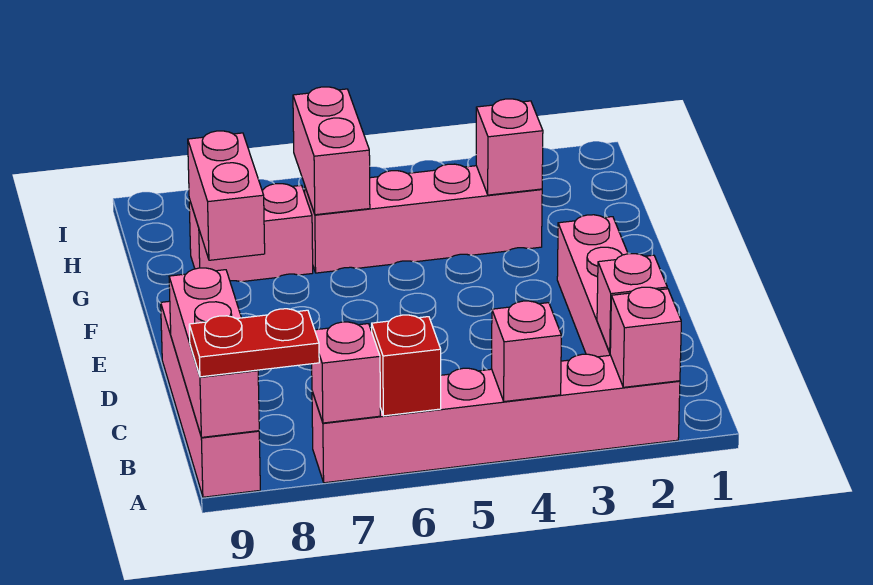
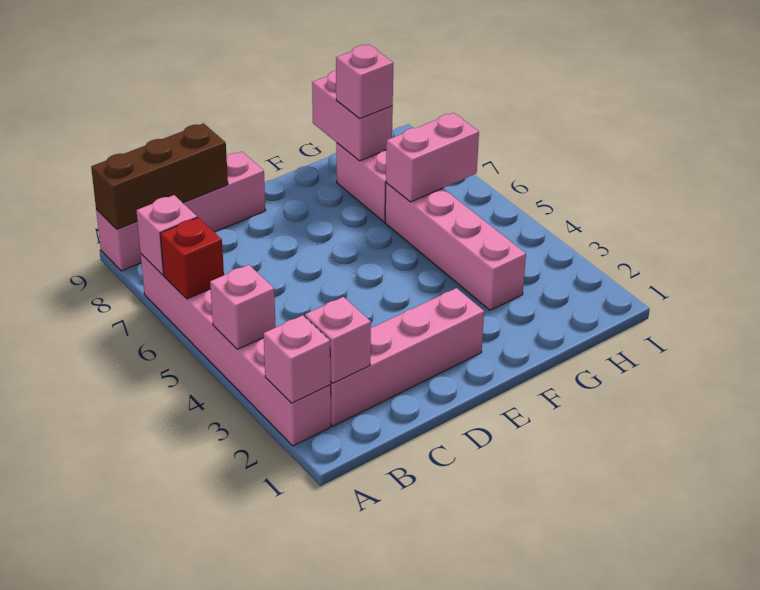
red 1x2 plate [189,309,319,377] -> none
pink 1x3 brick [169,268,259,437] -> brown 1x3 brick [91,123,228,229]
pink 1x2 brick [188,131,265,260] -> pink 1x2 brick turned to [312,71,393,161]
pink 1x1 brick [476,99,543,195] -> pink 1x1 brick moved to [336,45,393,119]

